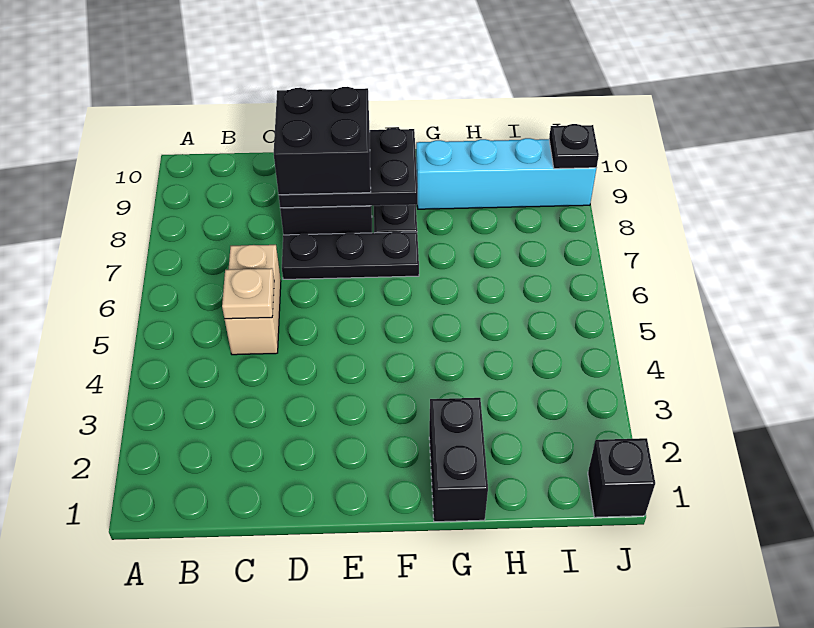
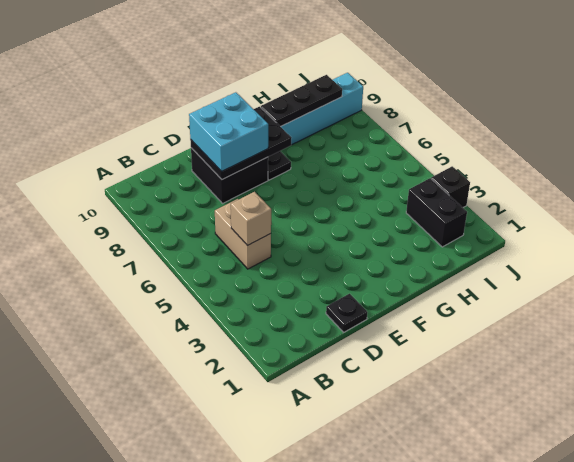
tan 1x1 plate [222,268,274,319] -> tan 1x1 brick [231,192,271,246]
black 1x3 plate [282,232,419,279] -> black 1x3 plate moved to [261,75,342,127]
black 2x2 brick [274,87,371,195] -> cyan 2x2 brick [189,92,268,171]
black 1x2 brick [429,398,488,522] -> black 1x2 brick moved to [406,178,467,247]
black 1x1 brick [588,438,655,517] -> black 1x1 brick moved to [431,166,470,207]
black 1x1 plate [549,124,599,169] -> black 1x1 plate moved to [326,294,367,332]

